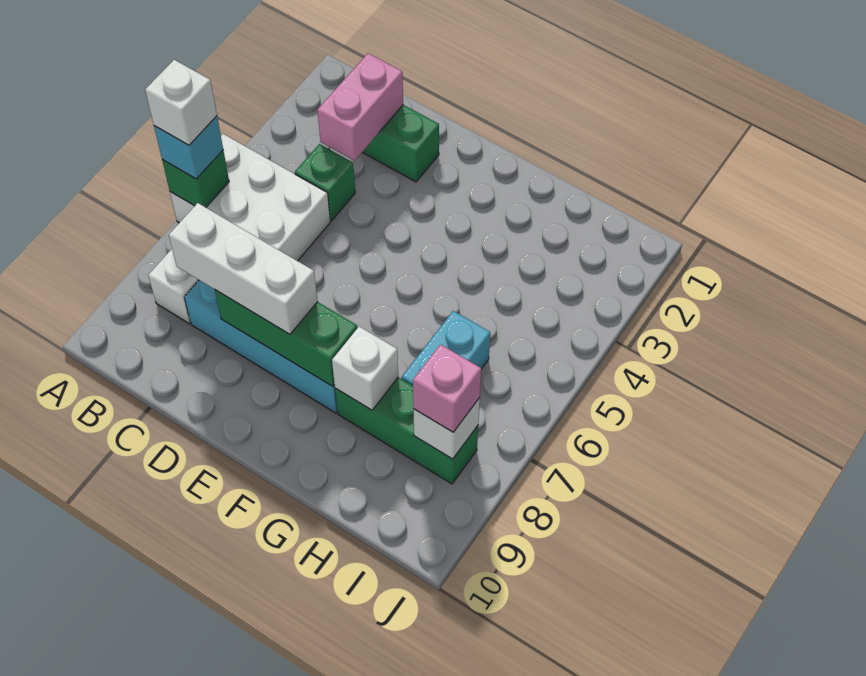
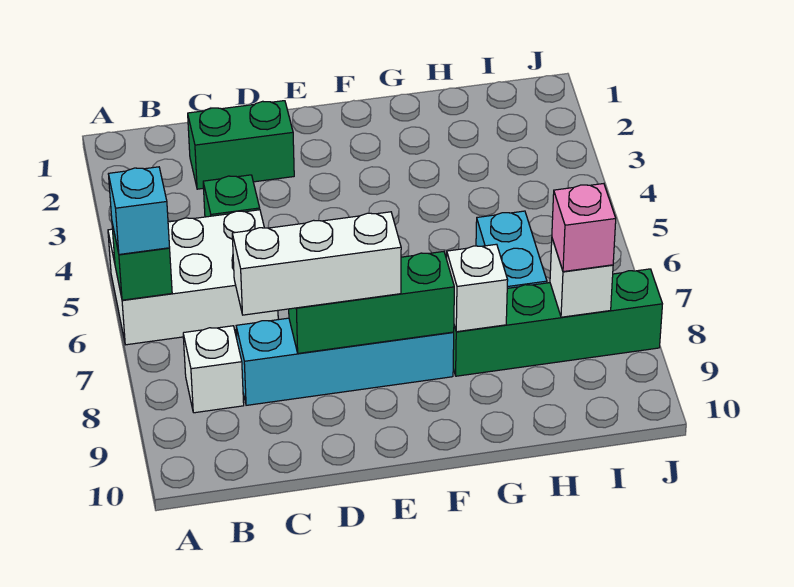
white 1x1 brick [145,60,217,145] -> none
pink 1x2 brick [317,53,403,161] -> none
green 1x3 brick [335,377,478,484] -> green 1x4 brick [453,269,662,376]

